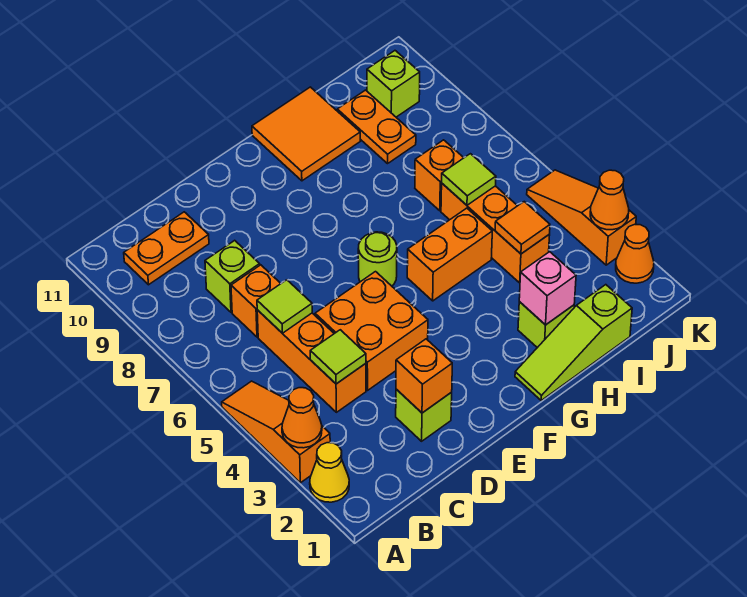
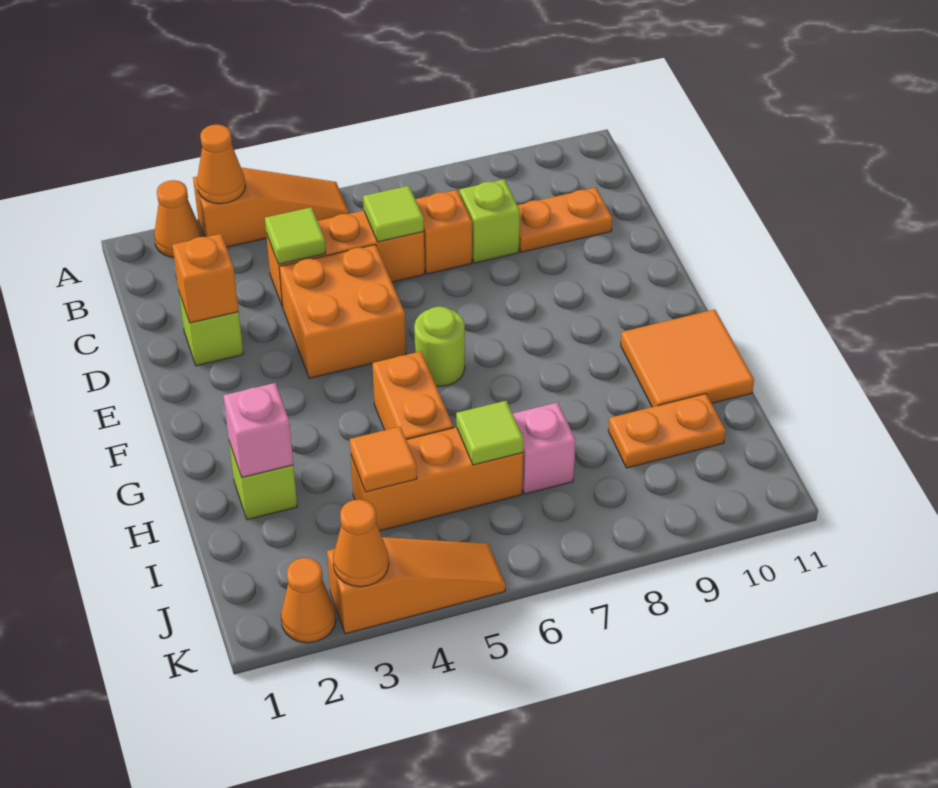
yellow 1x1 cone [310,443,349,502] -> orange 1x1 cone [154,180,202,257]
orange 1x2 plate [124,212,209,285] -> orange 1x2 plate turned to [518,187,612,252]
lime 1x3 slope [515,285,632,400] -> none
orange 1x1 brick [415,140,464,211] -> pink 1x1 brick [513,402,576,494]
lime 1x1 brick [367,51,420,117] -> none

